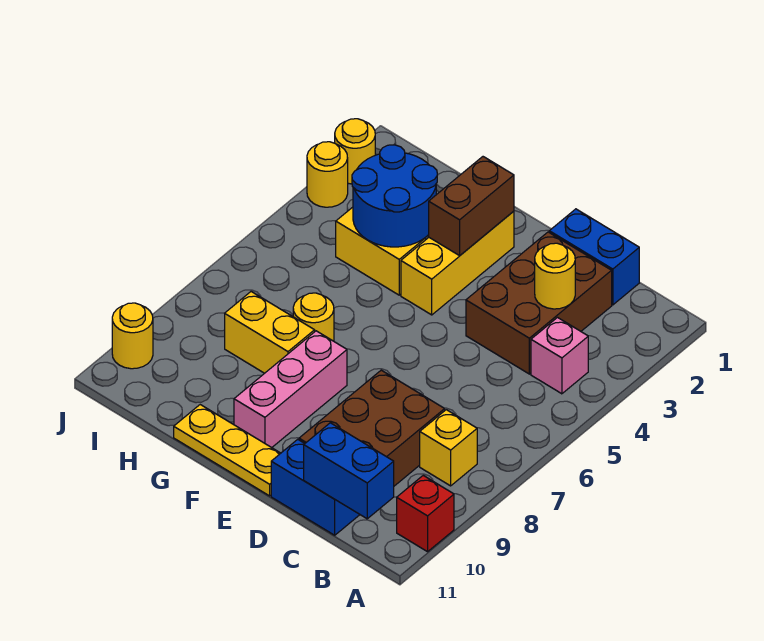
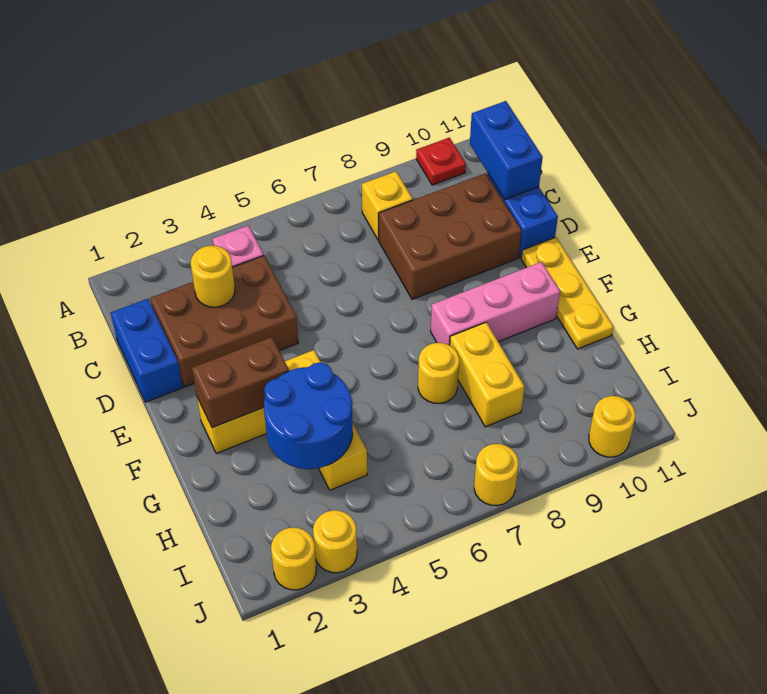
red 1x1 brick [397,476,454,552] -> red 1x1 plate [416,138,466,185]
none -> yellow 1x1 round brick [474,444,518,506]

